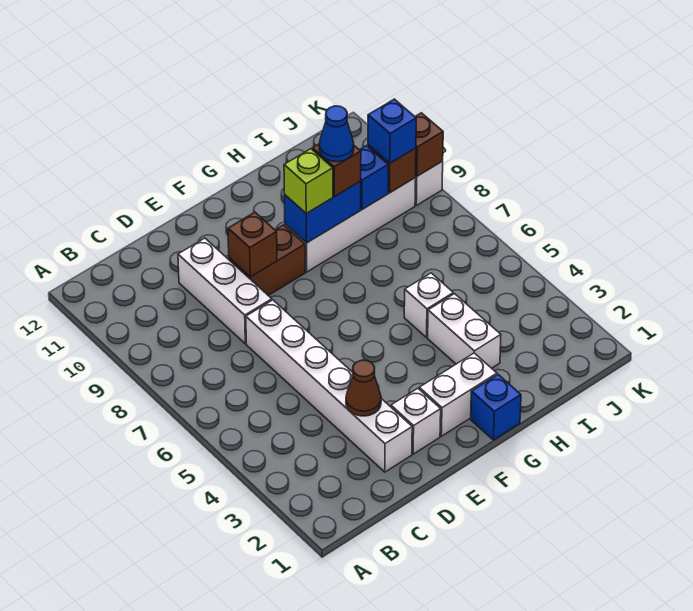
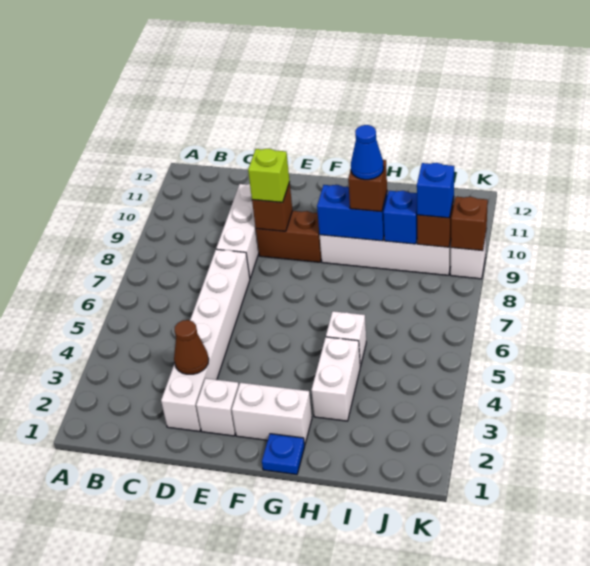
blue 1x1 brick [471,375,521,440] -> blue 1x1 plate [262,434,305,475]
lime 1x1 brick [284,149,333,213] -> lime 1x1 brick moved to [248,149,290,202]

